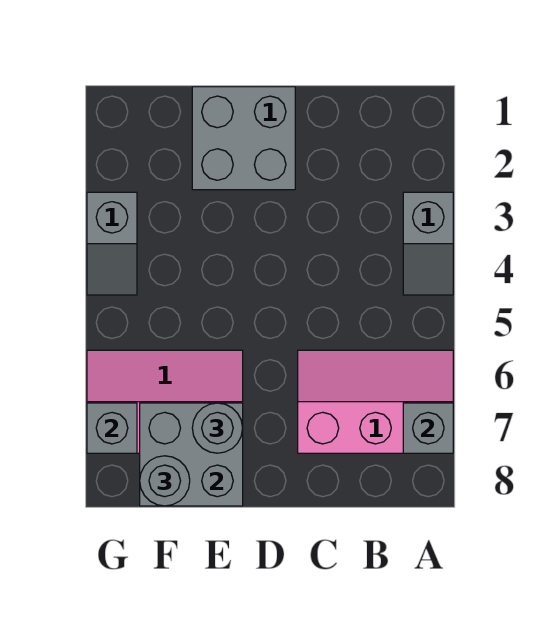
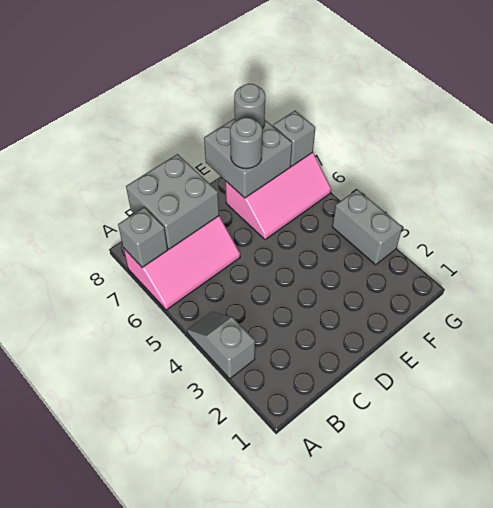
grey 2x2 brick [192,87,295,190] -> grey 2x2 brick moved to [126,154,219,249]
grey 1x2 slope [87,192,137,295] -> grey 1x2 brick [332,189,402,265]

